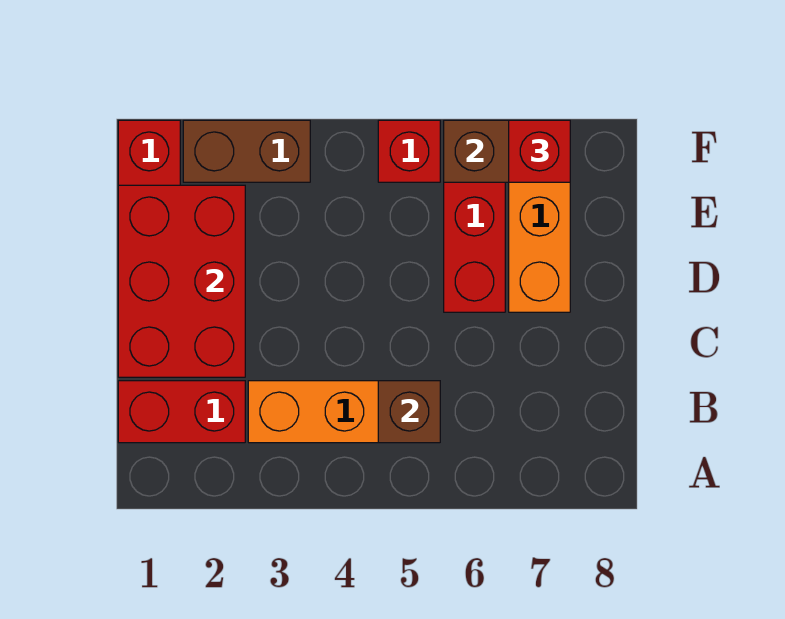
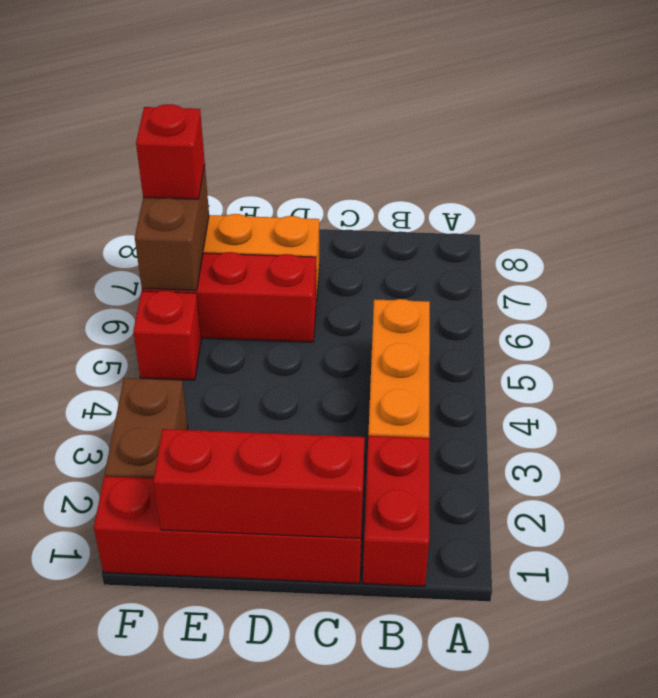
brown 1x1 brick [378,381,440,443] -> none
red 2x3 brick [118,185,245,377] -> red 1x3 brick [153,429,365,538]

